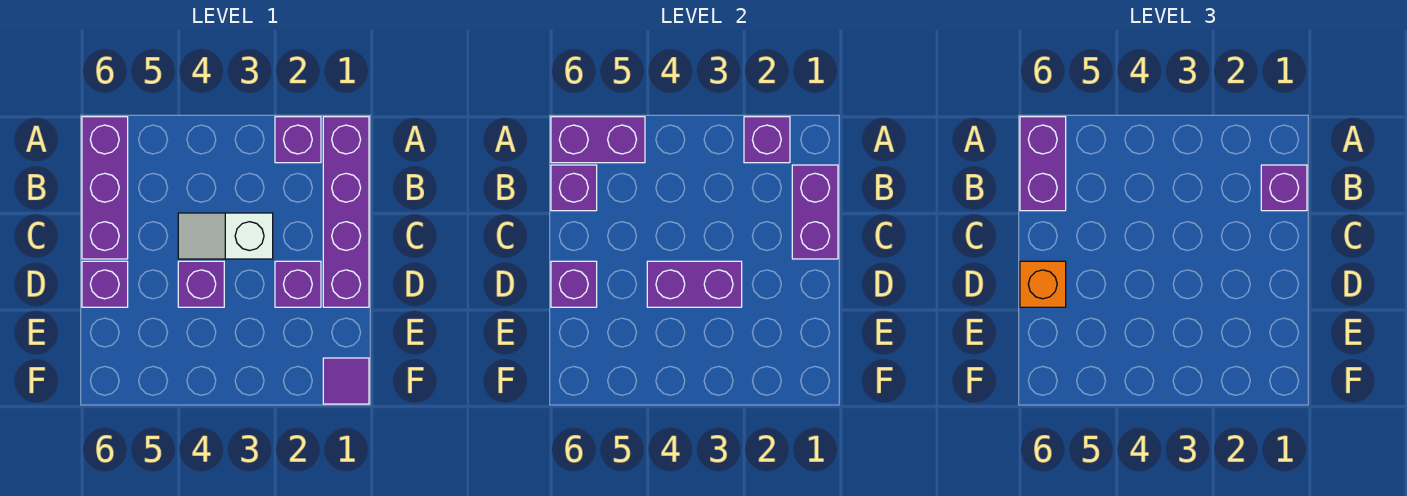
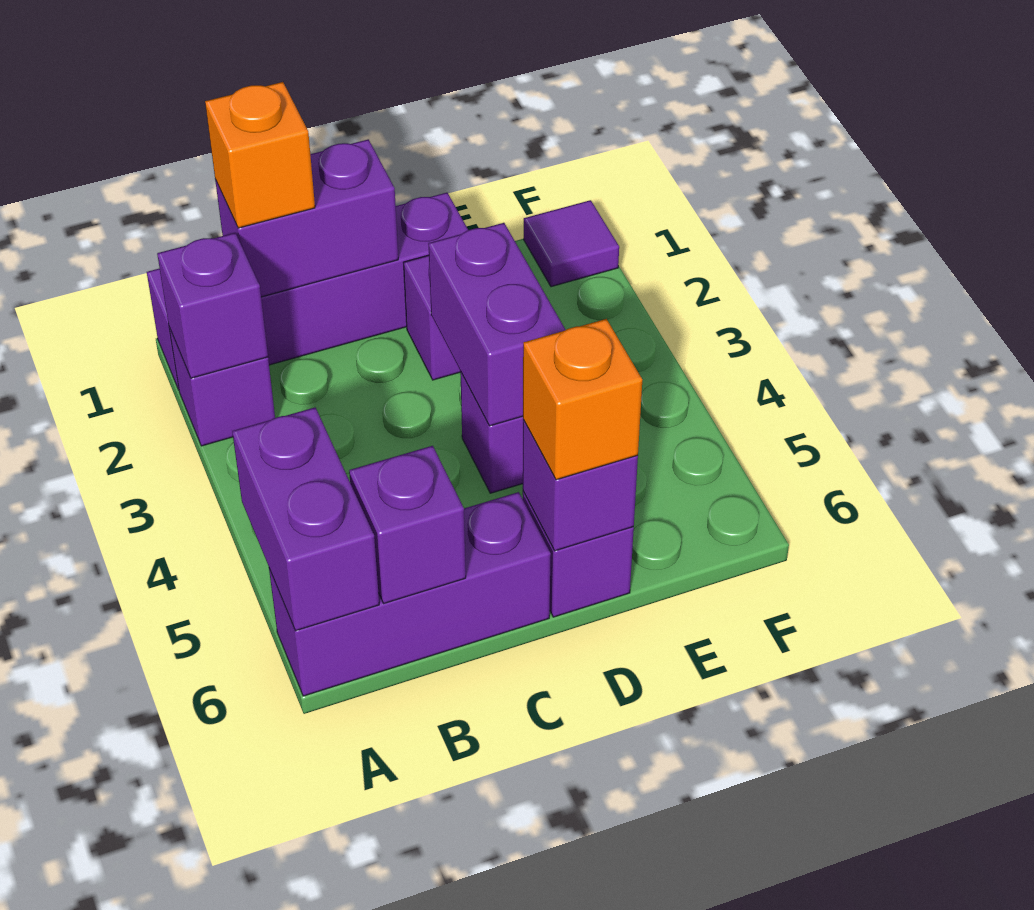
purple 1x2 brick [1020,117,1066,211] -> none
purple 1x1 brick [1261,165,1307,211] -> orange 1x1 brick [205,82,315,228]
white 1x2 slope [178,213,273,259] -> none

